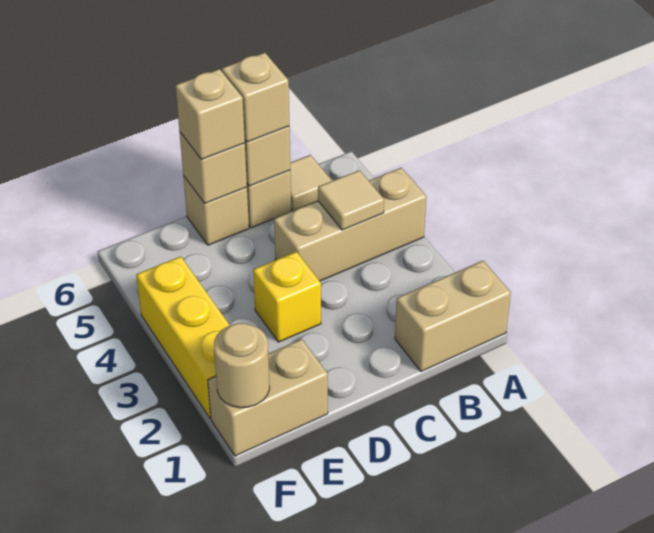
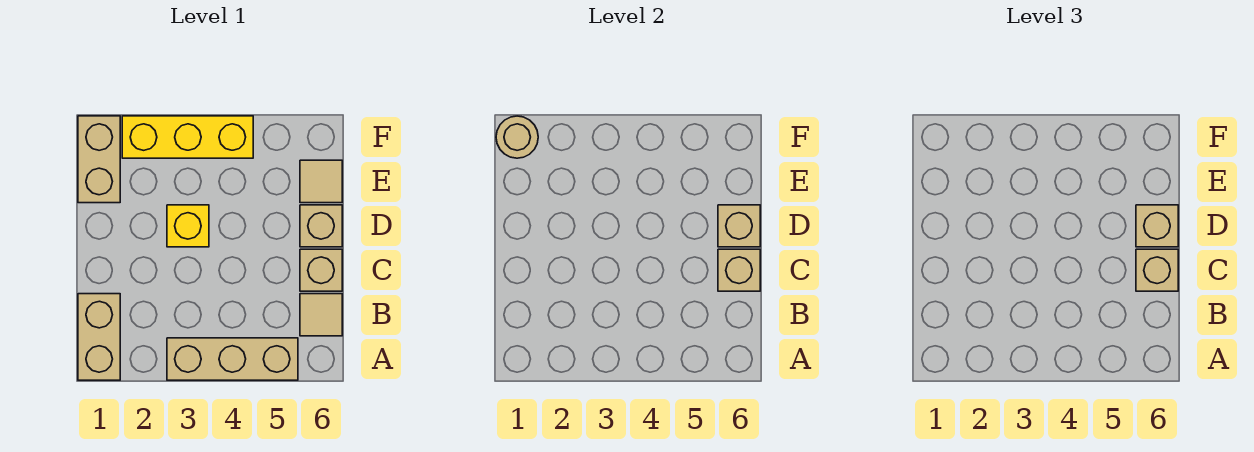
tan 1x3 brick [274,168,426,281] -> tan 1x3 brick turned to [167,338,298,380]
tan 1x1 tile [318,170,384,230] -> tan 1x1 tile moved to [300,160,342,203]

